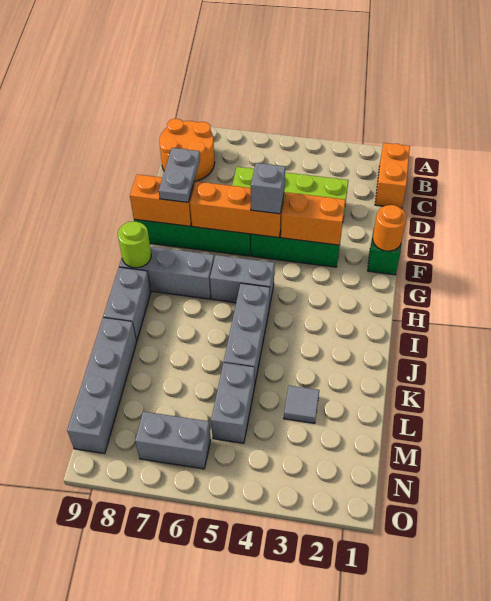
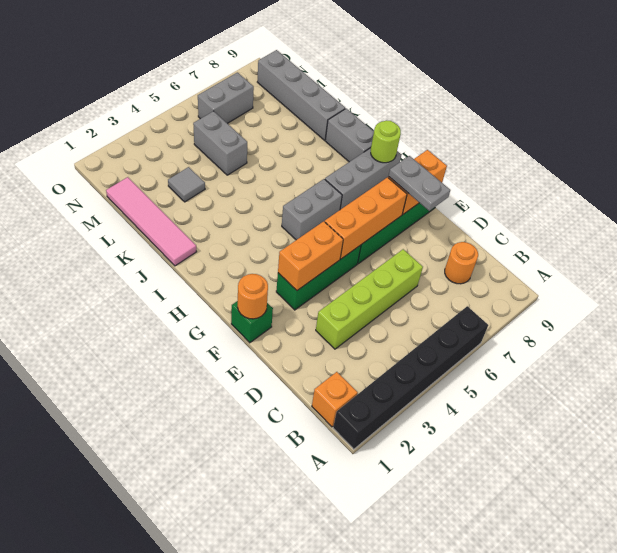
none -> black 1x6 brick [333,306,488,449]
orange 1x2 brick [375,143,410,208] -> orange 1x1 brick [312,372,358,427]
orange 2x2 round brick [159,119,215,181] -> orange 1x1 round brick [445,242,478,284]
grey 1x1 brick [251,163,285,214] -> none
grey 1x3 brick [224,283,270,382] -> none
none -> pink 1x4 tile [106,177,197,266]

